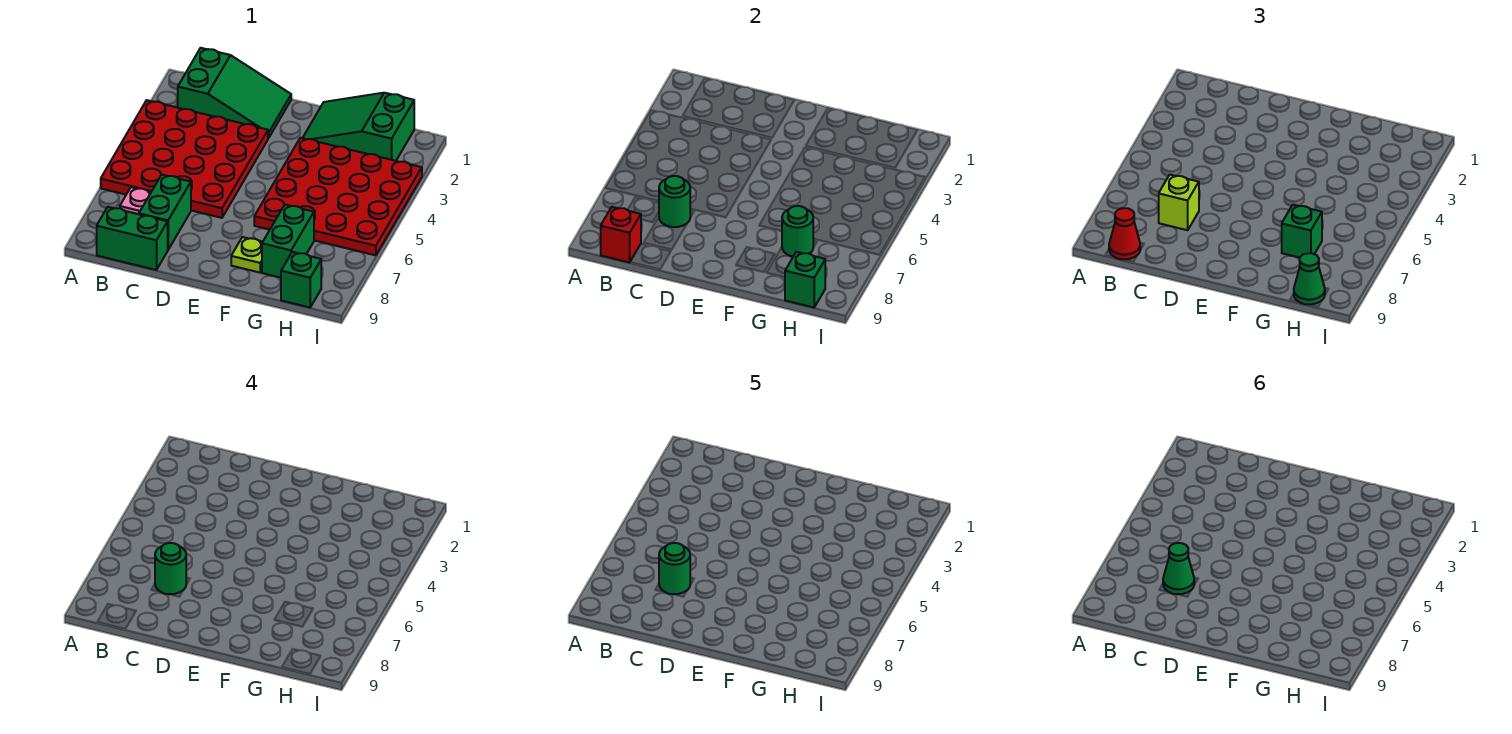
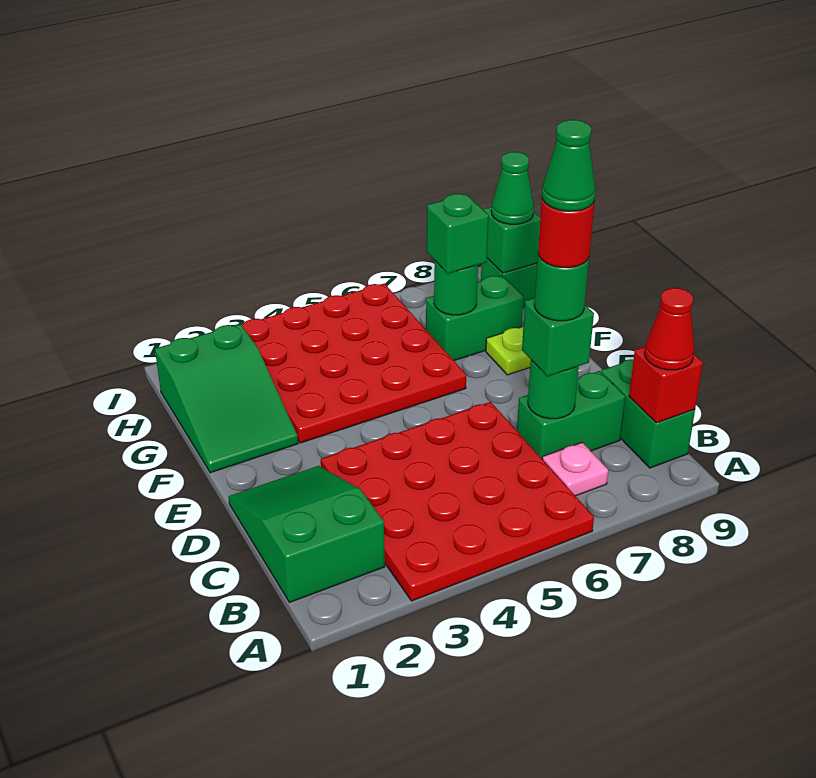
lime 1x1 brick [1159,175,1199,230] -> green 1x1 brick [522,298,594,376]
green 1x1 round brick [659,543,691,594] -> red 1x1 round brick [538,199,595,268]

